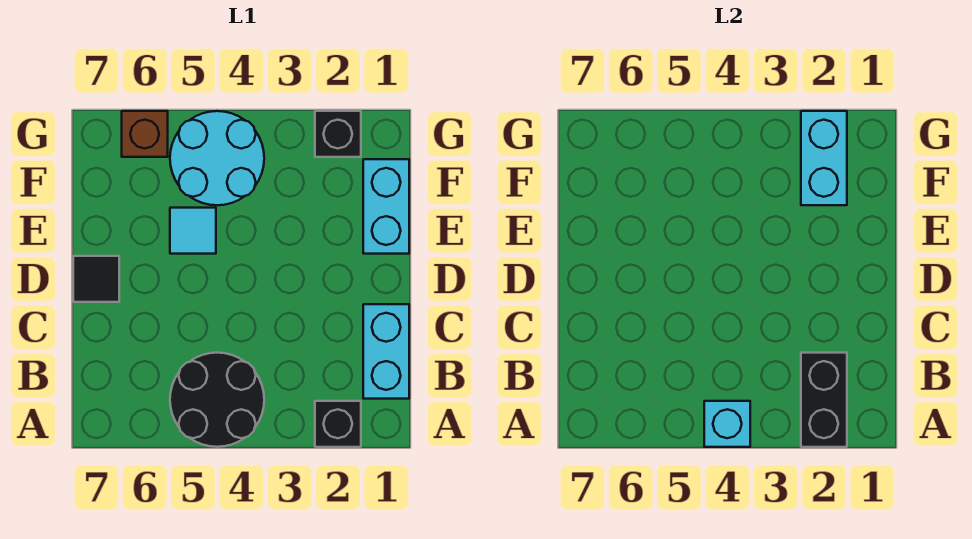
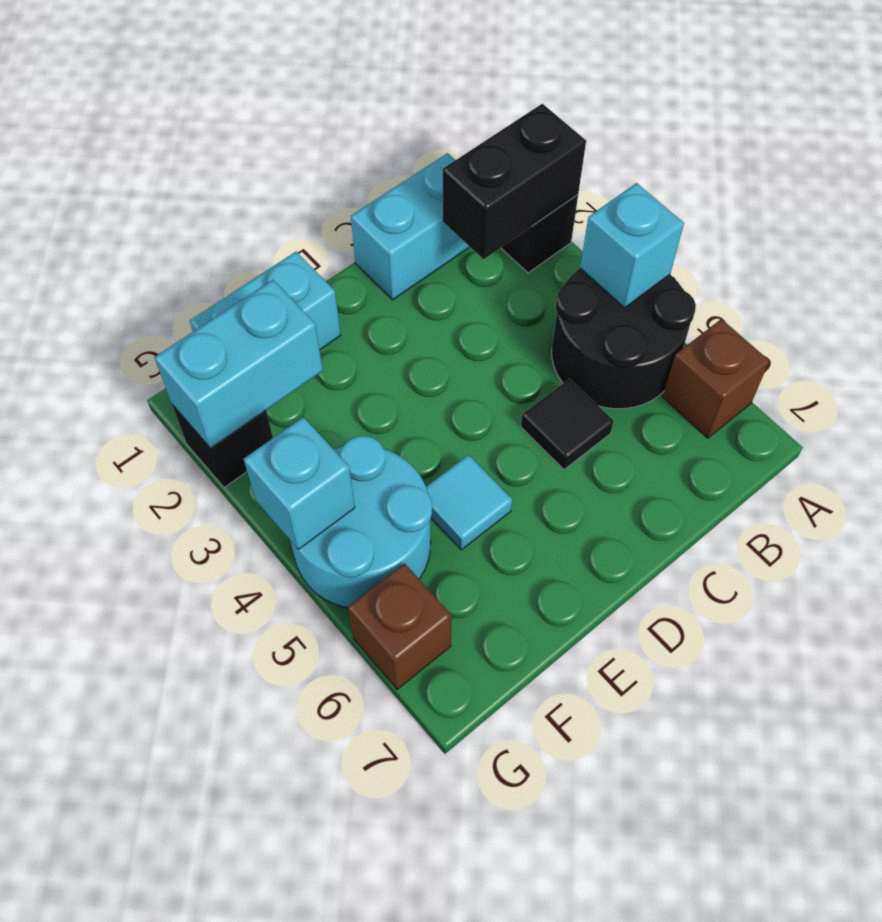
none -> brown 1x1 brick [663,319,769,438]
black 1x1 tile [73,256,119,302] -> black 1x1 tile moved to [521,379,614,470]
none -> cyan 1x1 brick [244,417,355,550]

